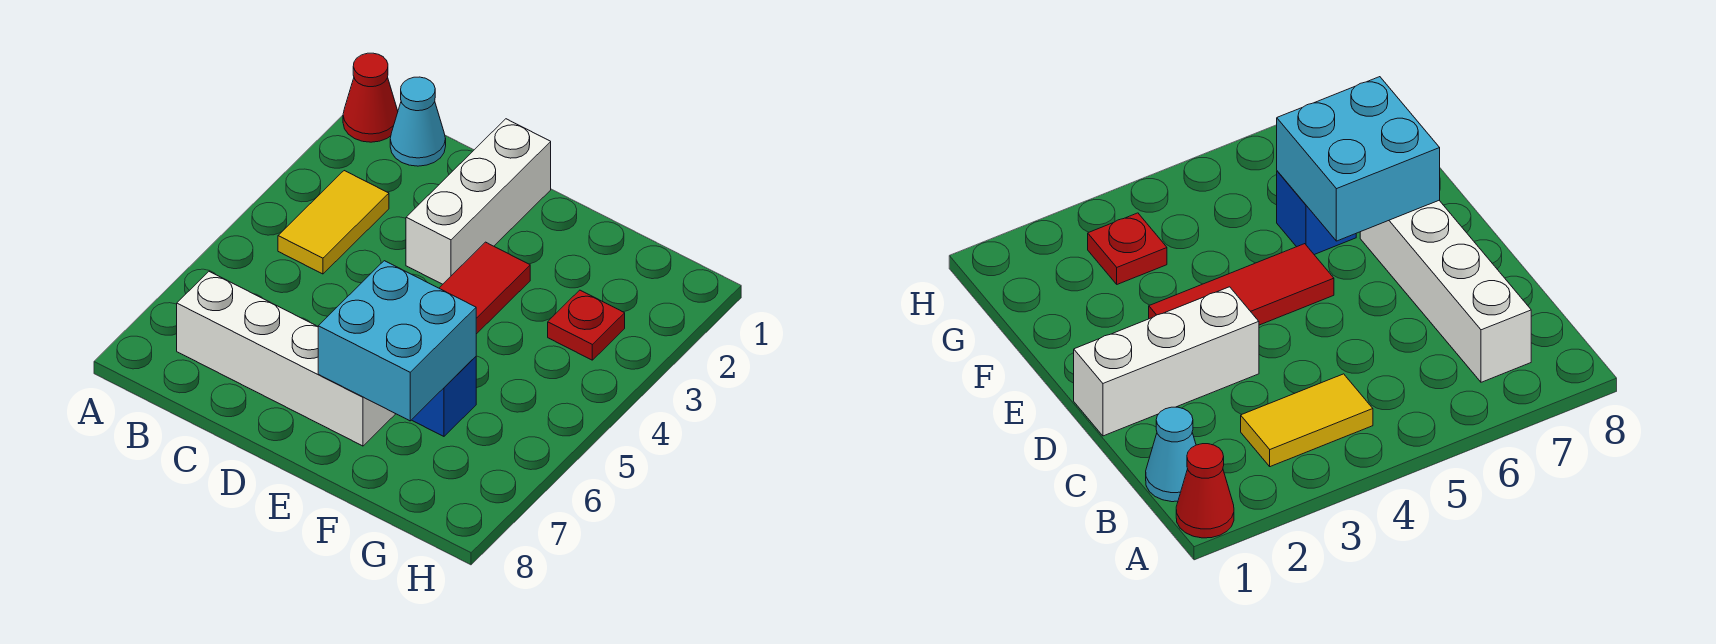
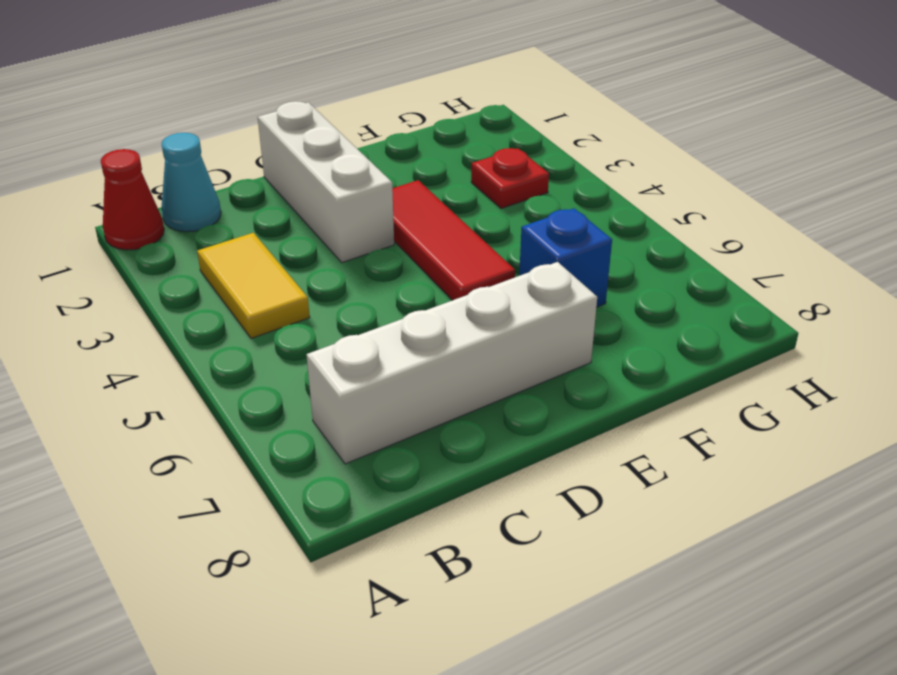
cyan 2x2 brick [318,261,476,421] -> none

